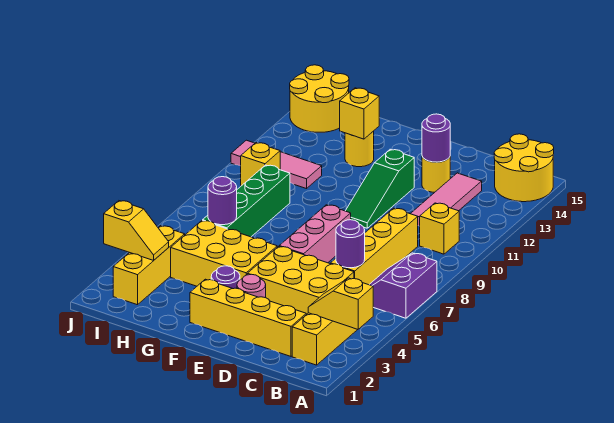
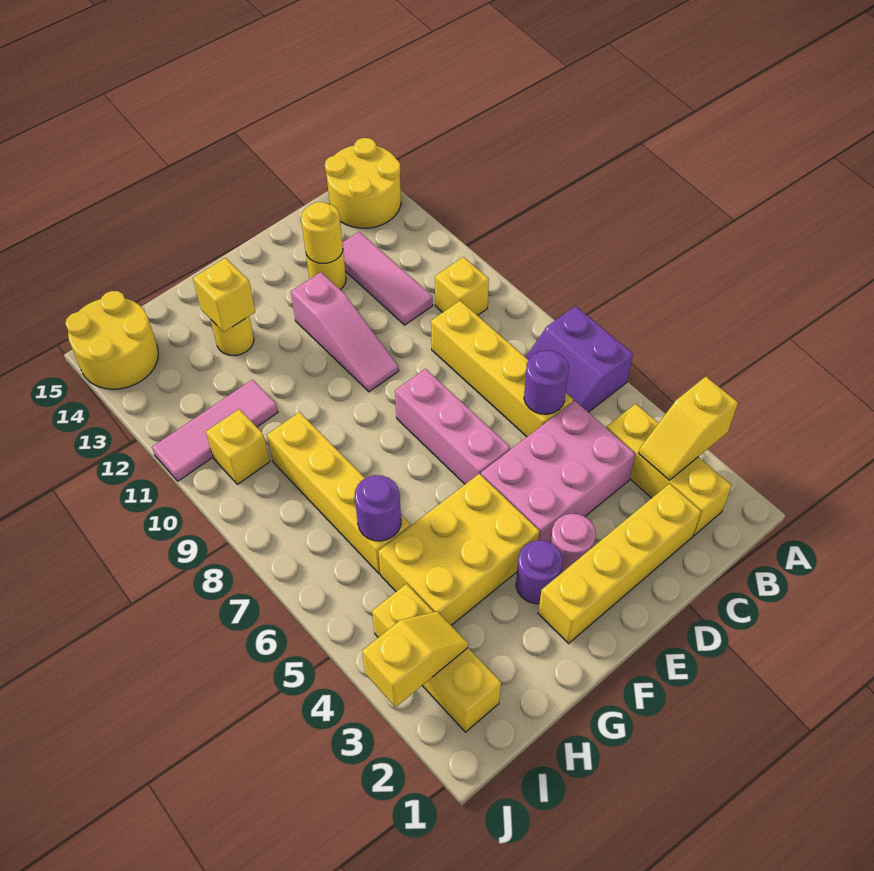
yellow 2x3 brick [247,246,354,315] -> pink 2x3 brick [481,401,635,542]
purple 1x1 round brick [422,114,450,162] -> yellow 1x1 round brick [301,202,343,263]
green 1x3 slope [346,149,414,228] -> pink 1x3 slope [291,272,399,392]
green 1x4 brick [203,165,290,237] -> yellow 1x4 brick [267,412,410,574]

